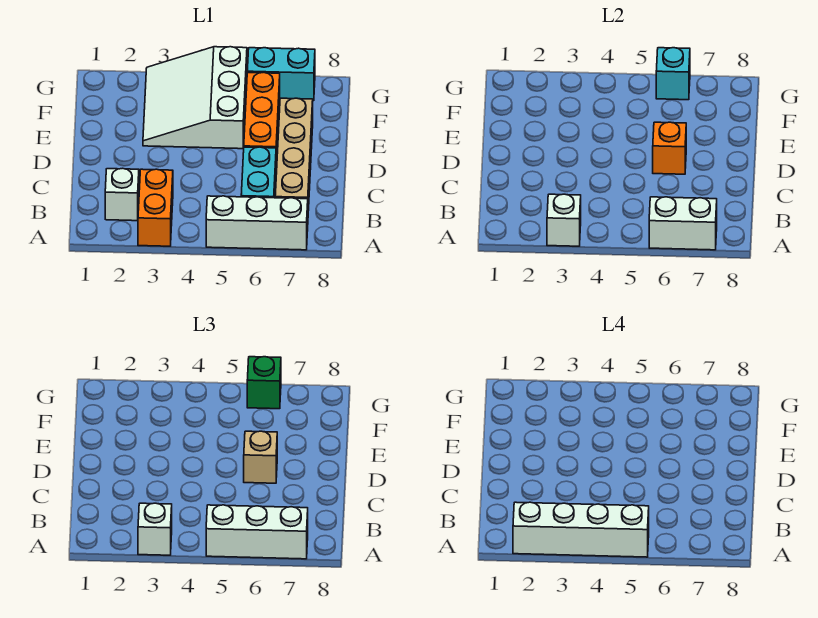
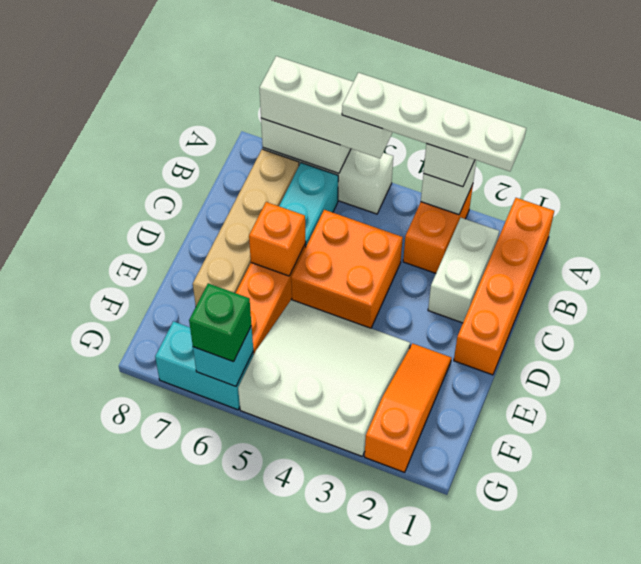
none -> orange 1x4 brick [454,198,554,375]
white 1x4 brick [513,502,649,557] -> white 1x4 plate [342,73,526,171]
white 1x1 brick [105,168,139,221] -> white 1x2 brick [428,218,499,323]
none -> orange 2x2 brick [291,210,403,328]
tan 1x1 brick [244,431,277,483] -> none
none -> orange 1x3 slope [365,343,451,472]
white 3x3 slope [143,47,247,149] -> white 3x3 slope turned to [238,300,410,456]

